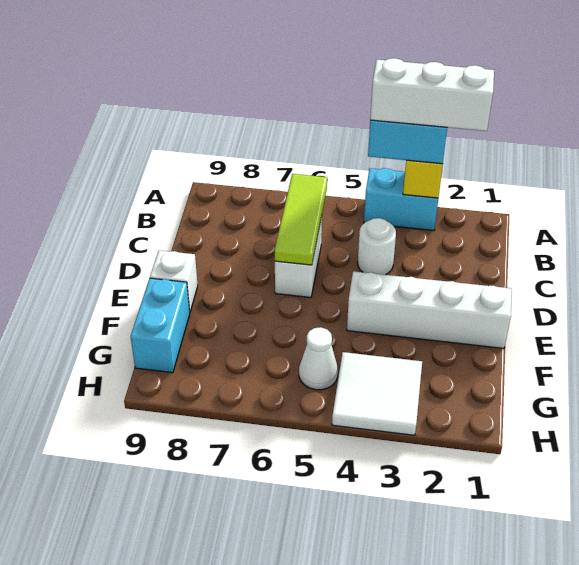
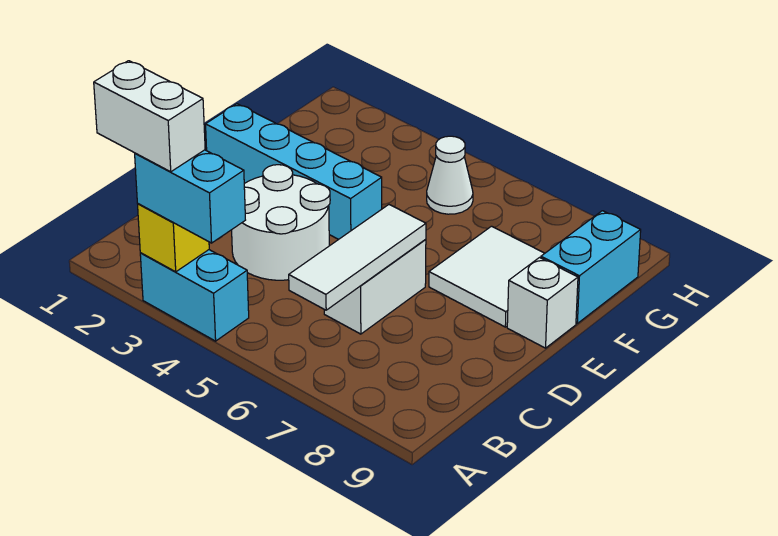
white 1x3 brick [370,58,494,131] -> white 1x2 brick [94,61,205,172]
lime 1x3 tile [275,174,327,265] -> white 1x3 tile [289,205,426,310]
white 1x1 round brick [358,218,396,275] -> white 2x2 round brick [232,165,330,280]
white 1x4 brick [347,271,512,348] -> cyan 1x4 brick [206,104,382,239]
white 2x2 tile [332,352,422,435] -> white 2x2 tile moved to [429,226,545,327]

